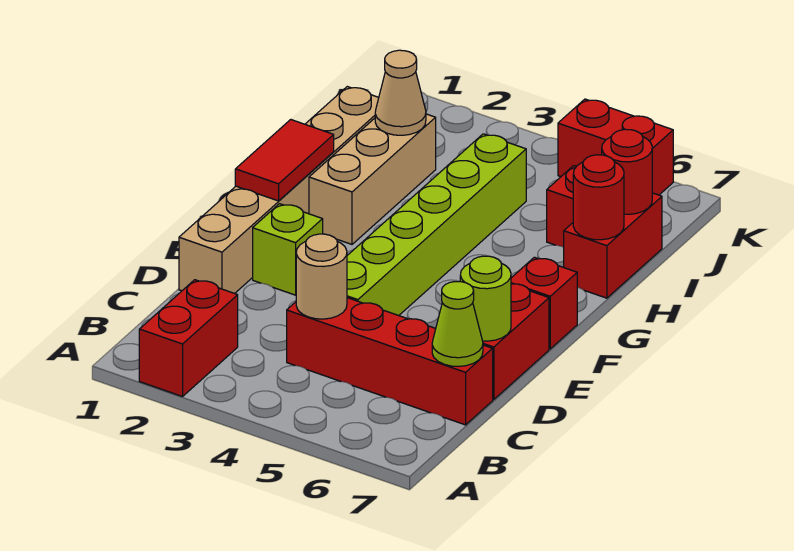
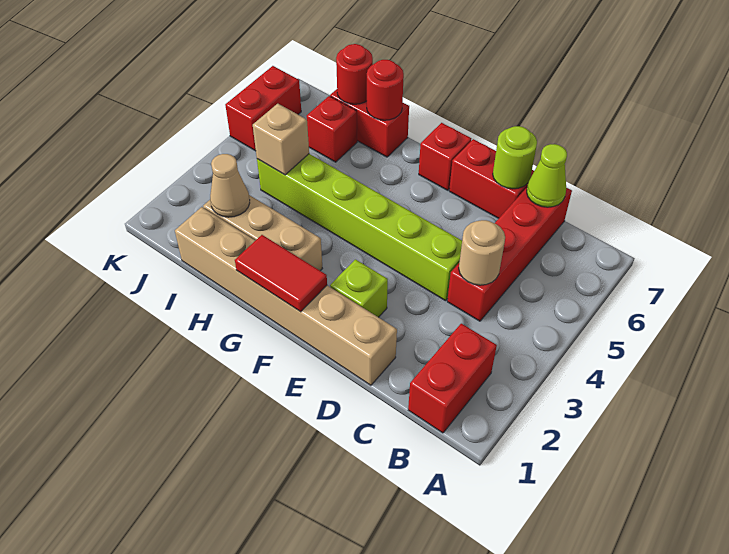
red 1x2 brick [139,280,238,397] -> red 1x2 brick turned to [408,324,497,433]
none -> tan 1x1 brick [253,104,309,175]

